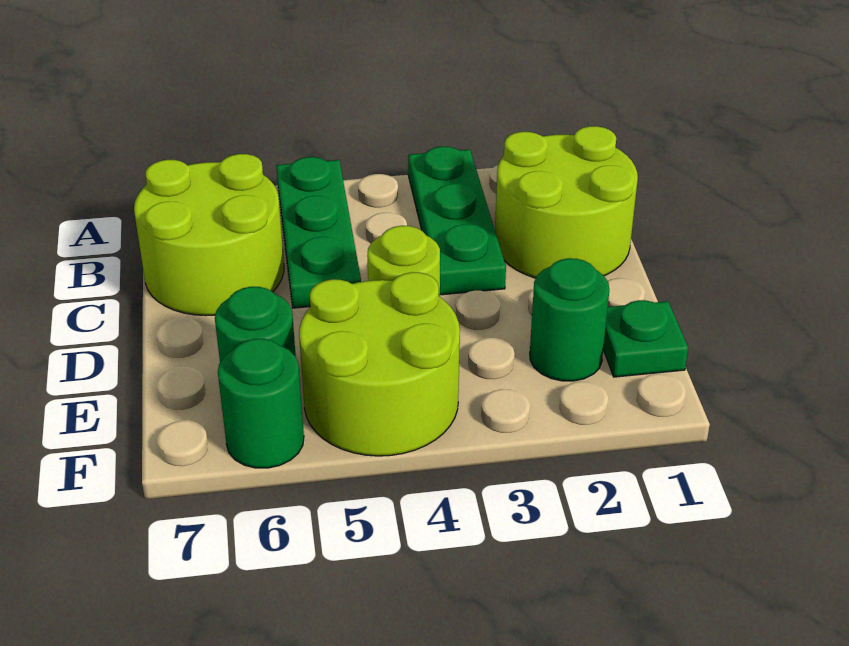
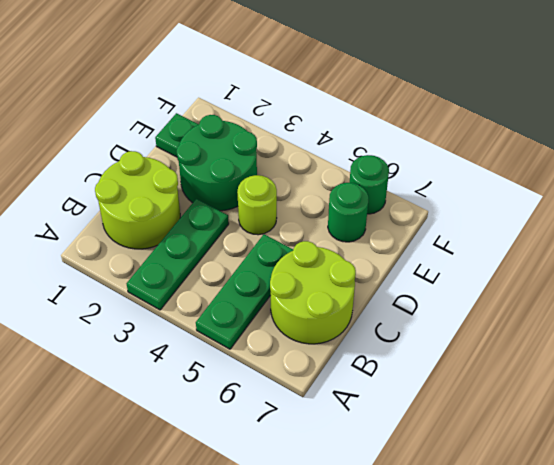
green 1x1 round brick [530,258,609,381] -> green 2x2 round brick [177,115,257,211]
lime 2x2 round brick [299,272,460,456] -> none

